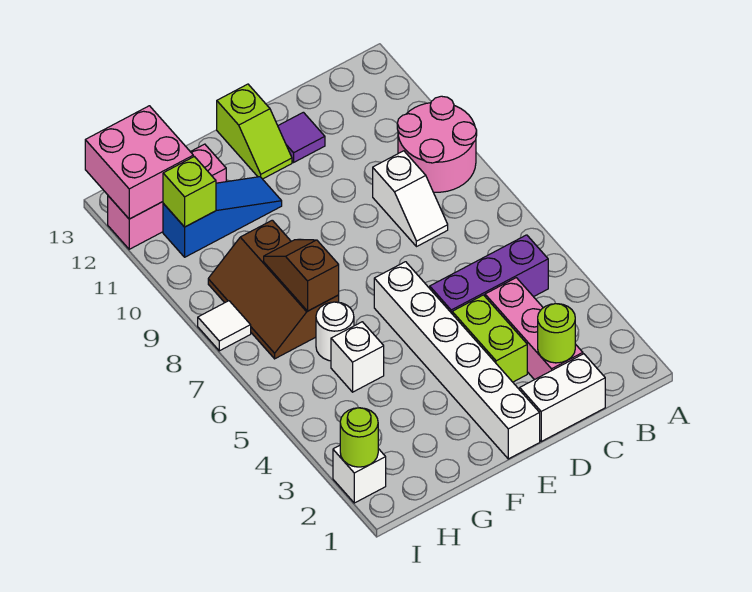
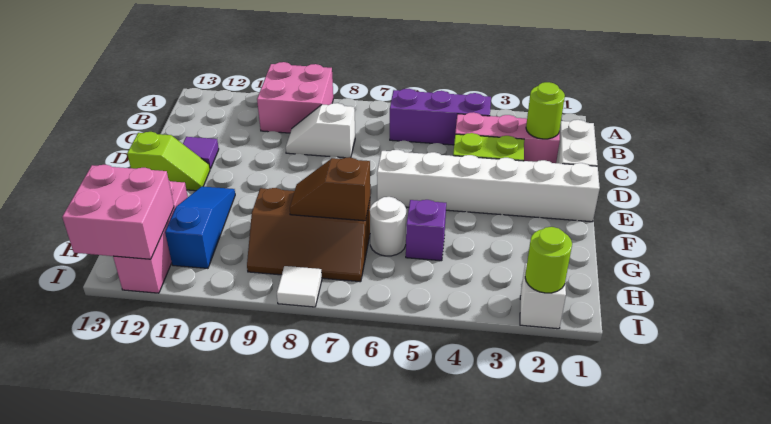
pink 2x2 round brick [397,96,477,192] -> pink 2x2 brick [257,62,333,133]
purple 1x3 brick [430,235,548,313] -> purple 1x3 brick turned to [390,89,491,145]
white 1x2 slope [373,151,448,247] -> white 1x2 slope turned to [286,103,355,158]
white 1x1 brick [331,322,384,392] -> purple 1x1 brick [406,200,446,261]
lime 1x1 brick [163,157,216,227] -> none

